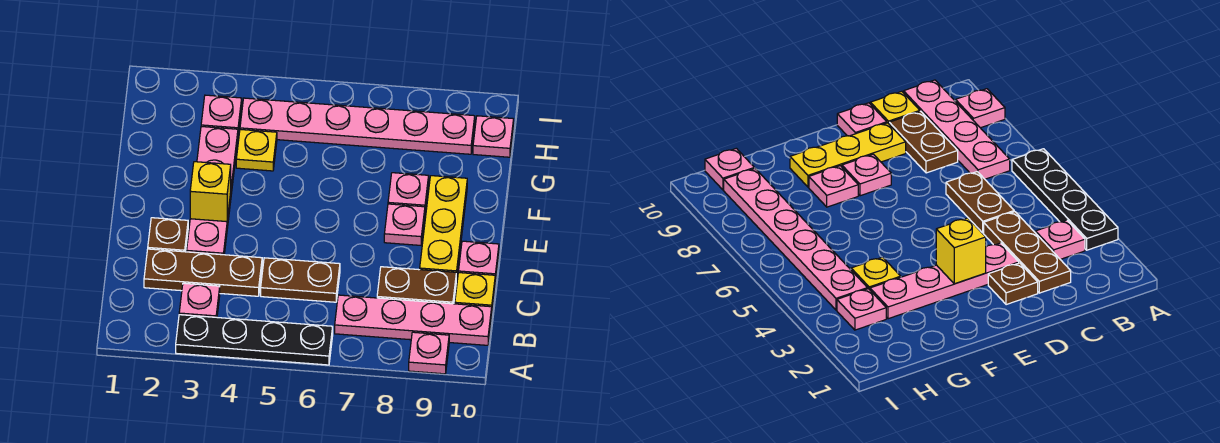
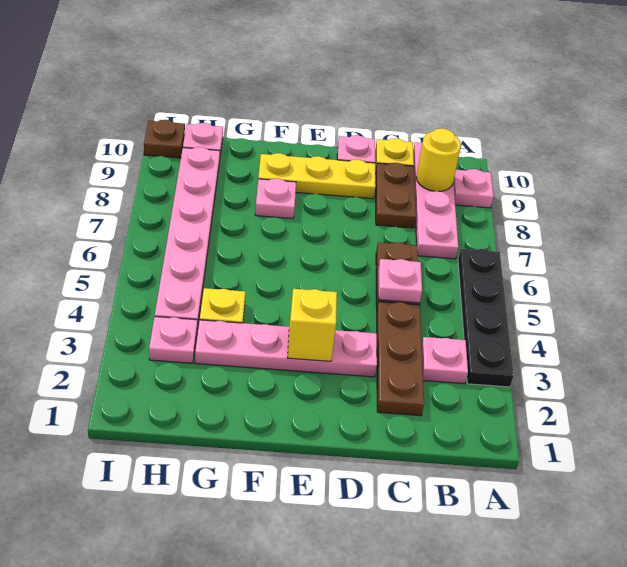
none -> yellow 1x1 round brick [416,128,461,191]
brown 1x1 plate [148,218,188,252] -> brown 1x1 plate moved to [144,120,185,158]
pink 1x1 plate [384,204,425,245] -> pink 1x1 plate moved to [378,259,422,303]

